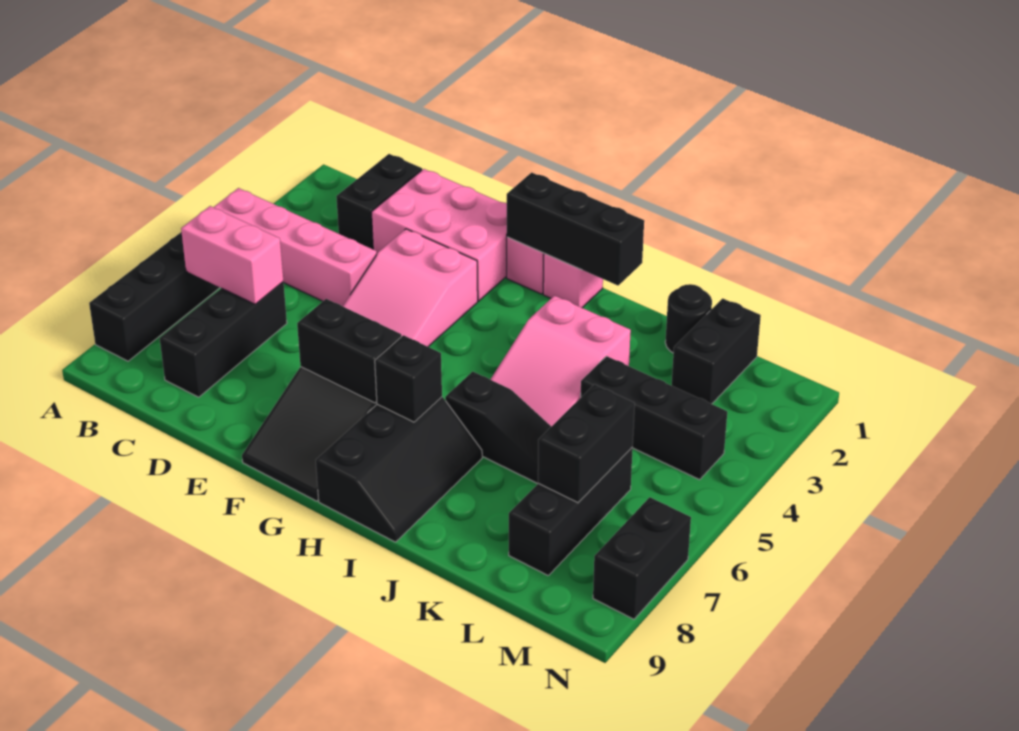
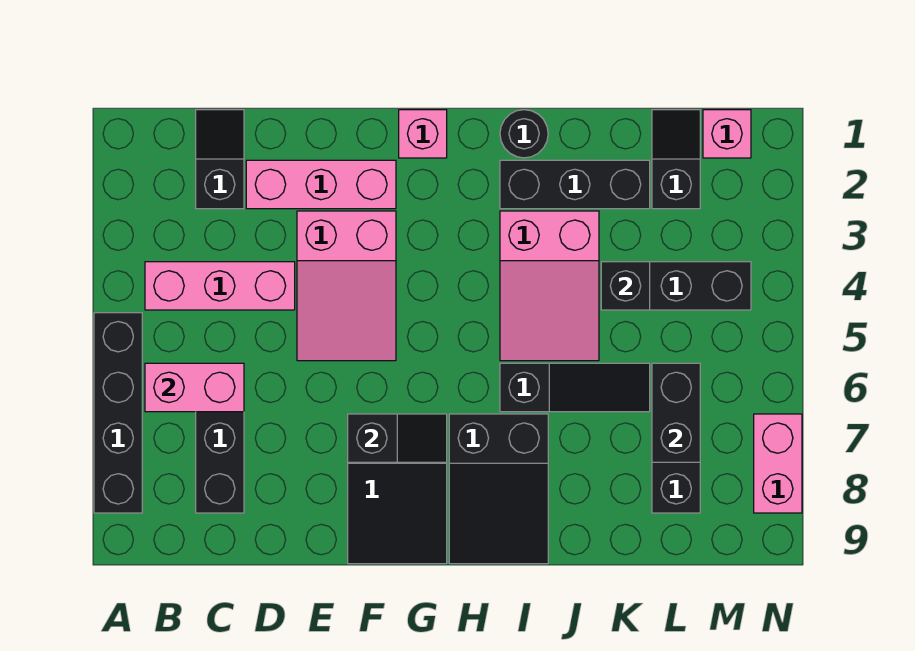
pink 1x4 brick [214,188,377,306] -> pink 1x3 brick [145,262,295,310]
black 1x2 brick [336,154,422,249] -> black 1x2 slope [196,110,244,209]
pink 2x3 brick [372,169,507,301] -> pink 1x3 brick [246,160,396,209]
black 1x2 brick [297,299,402,403] -> black 1x2 slope [348,414,447,462]
black 1x3 brick [507,173,644,285] -> black 1x3 brick moved to [500,160,650,209]
pink 1x1 brick [543,253,603,308] -> pink 1x1 brick moved to [703,110,751,158]
black 2x3 slope [316,397,482,542] -> black 2x3 slope turned to [449,414,548,564]
black 1x1 brick [375,335,442,422] -> black 1x1 brick moved to [601,262,650,310]
black 1x1 round brick [665,284,712,353] -> black 1x1 round brick moved to [500,110,548,158]
black 1x2 brick [672,298,761,404] -> black 1x2 slope [652,110,700,209]
black 1x2 brick [593,497,691,619] -> pink 1x2 brick [754,414,802,513]

